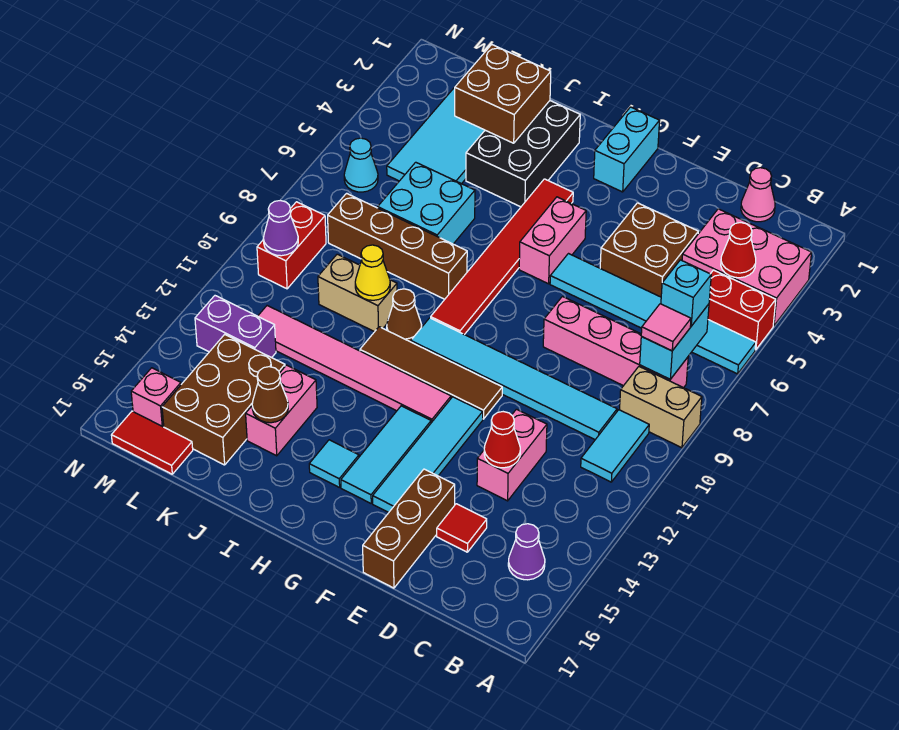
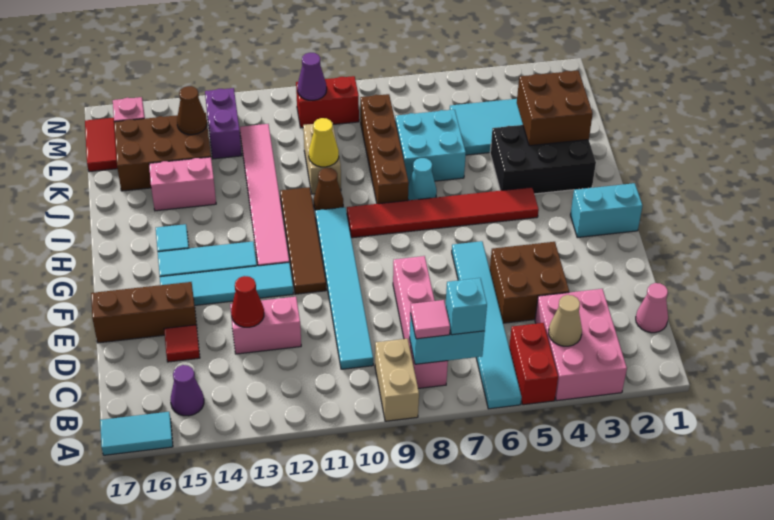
red 1x1 cone [721,223,756,278] -> tan 1x1 cone [549,295,582,346]
cyan 1x2 tile [581,410,649,482] -> cyan 1x2 tile moved to [100,412,173,455]
pink 1x2 brick [519,197,586,284] -> none
brown 1x1 cone [252,367,288,423] -> brown 1x1 cone moved to [177,86,207,135]
cyan 1x1 cone [344,138,378,192] -> cyan 1x1 cone moved to [408,158,437,200]

